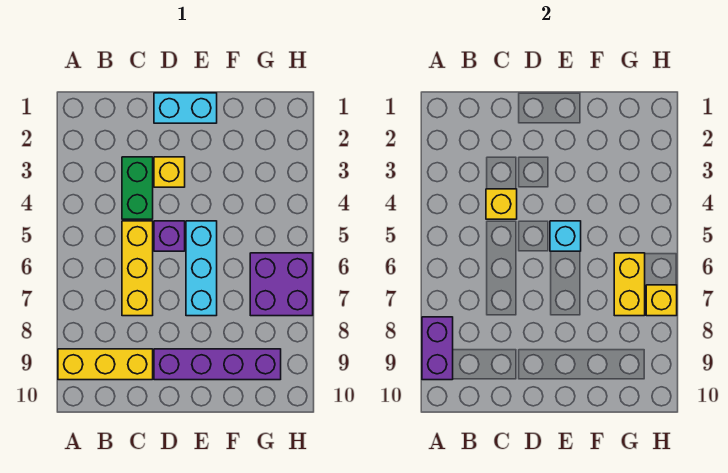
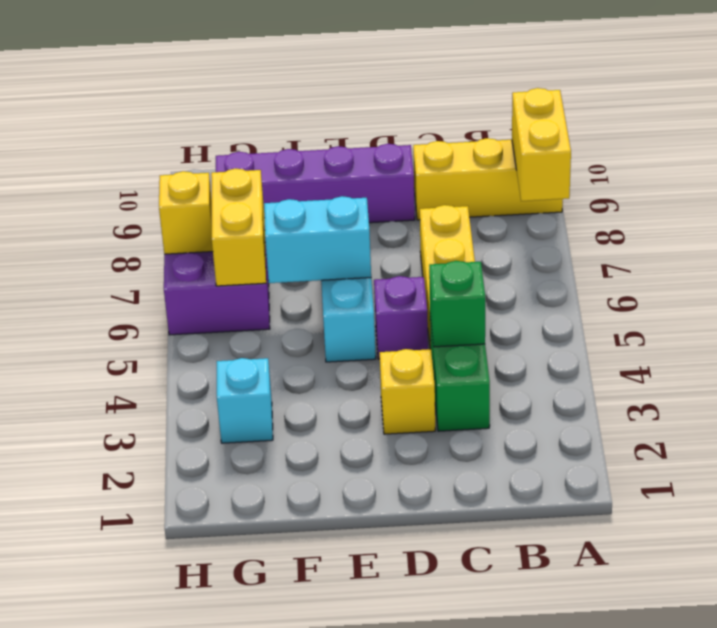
purple 1x2 brick [422,317,453,380] -> yellow 1x2 brick [512,88,571,201]
yellow 1x1 brick [486,189,517,219] -> green 1x1 brick [429,261,485,347]
cyan 1x2 brick [154,93,217,123] -> cyan 1x2 brick moved to [264,196,371,283]
cyan 1x1 brick [550,221,581,251] -> cyan 1x1 brick moved to [217,358,273,443]

